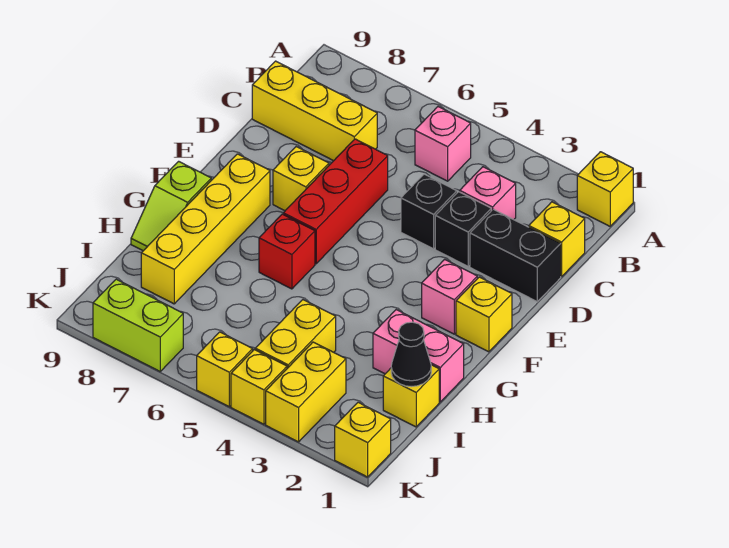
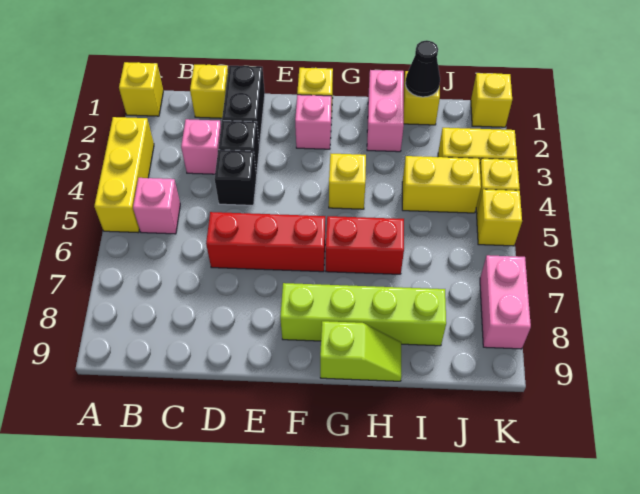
yellow 1x3 brick [252,61,377,161] -> yellow 1x3 brick moved to [94,117,154,233]
yellow 1x1 brick [273,147,329,211] -> yellow 1x1 brick moved to [329,154,366,209]
yellow 1x4 brick [141,154,270,304] -> lime 1x4 brick [280,283,446,346]
red 1x1 brick [259,214,315,289] -> red 1x2 brick [326,216,404,274]
lime 1x2 brick [93,279,183,371] -> pink 1x2 brick [480,255,531,349]

